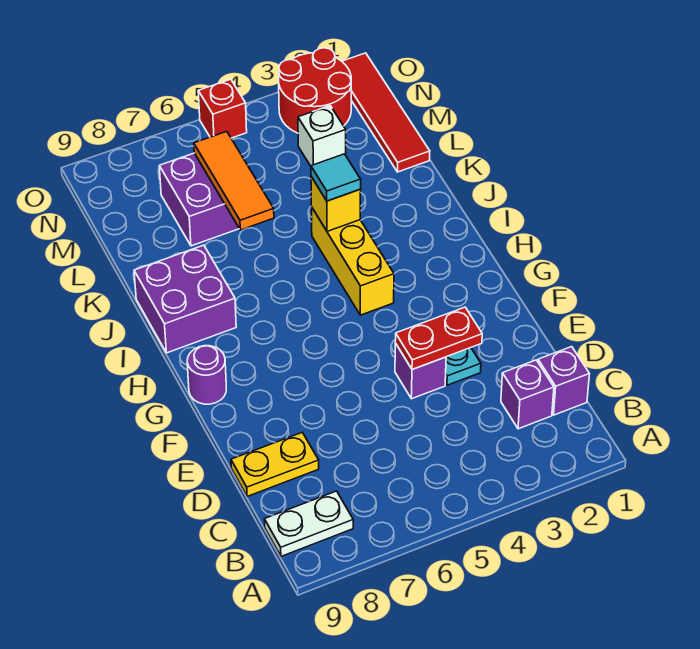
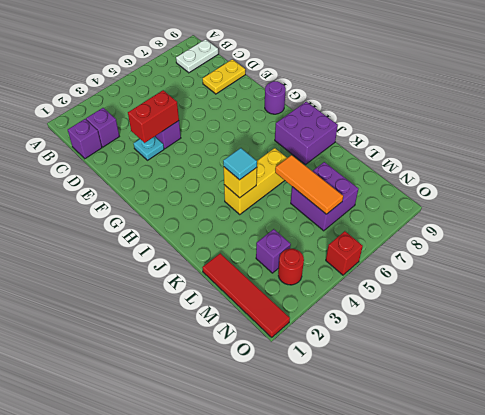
red 1x2 plate [395,307,482,370] -> red 1x2 brick [128,90,179,143]
yellow 1x3 brick [311,207,394,315] -> yellow 1x3 brick turned to [224,148,287,214]
white 1x1 brick [298,106,346,166] -> purple 1x1 brick [256,229,291,273]
red 2x2 round brick [279,48,351,133] -> red 1x1 round brick [278,248,304,285]

